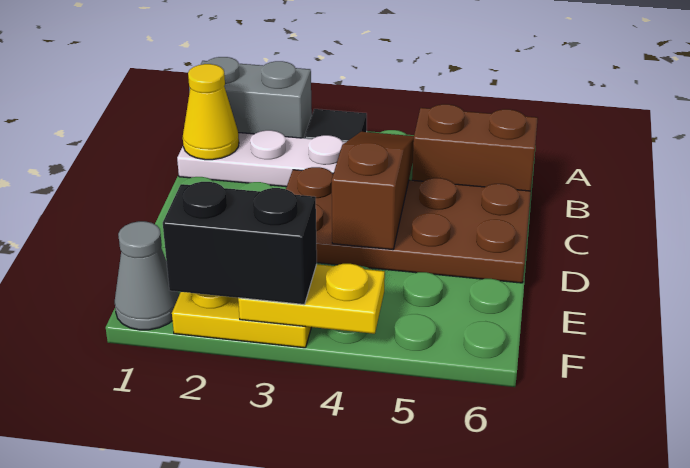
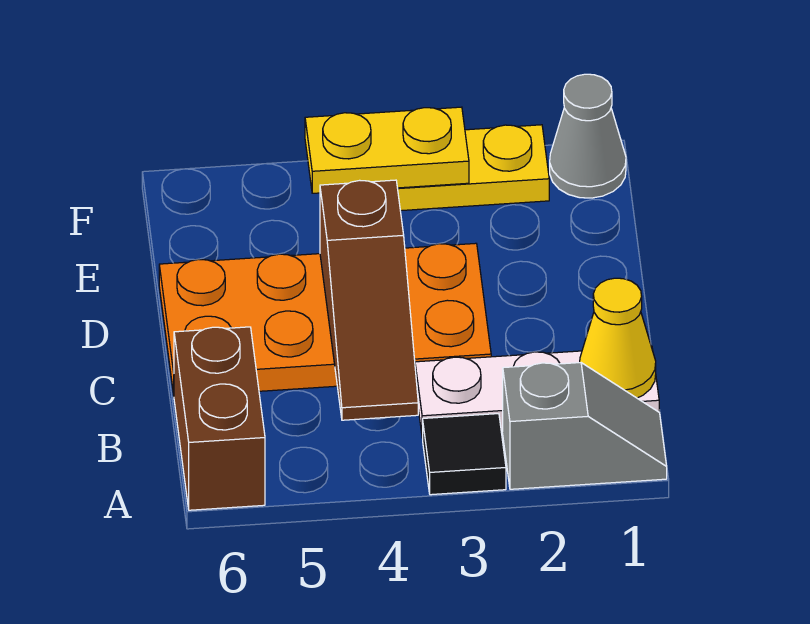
grey 1x2 brick [189,57,312,138] -> grey 1x2 slope [503,363,667,489]
brown 1x2 brick [412,104,538,191] -> brown 1x2 brick turned to [174,327,265,510]
brown 2x4 plate [286,167,531,283] -> orange 2x4 plate [159,243,491,394]
black 1x2 brick [163,182,317,305] -> none

